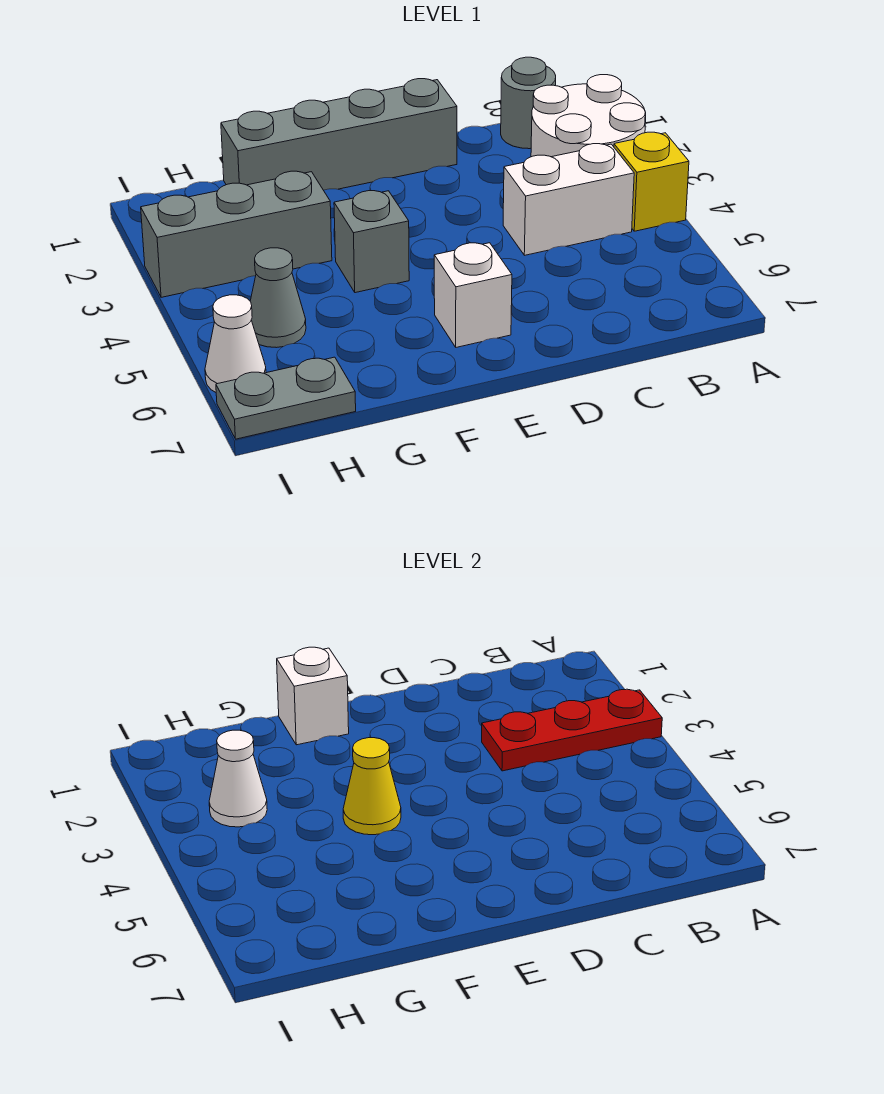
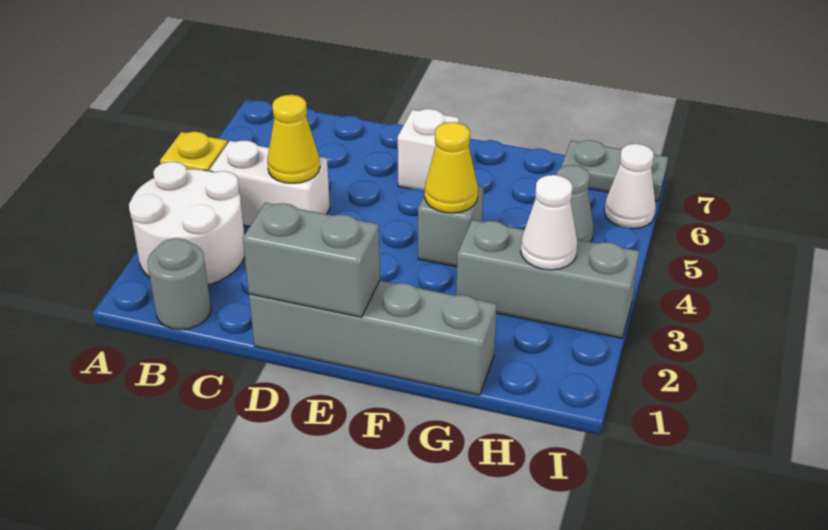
red 1x3 plate [482,689,662,771] -> none
none -> yellow 1x1 cone [267,95,320,183]
none -> grey 1x2 brick [243,203,380,317]
white 1x1 brick [277,647,349,745] -> none

